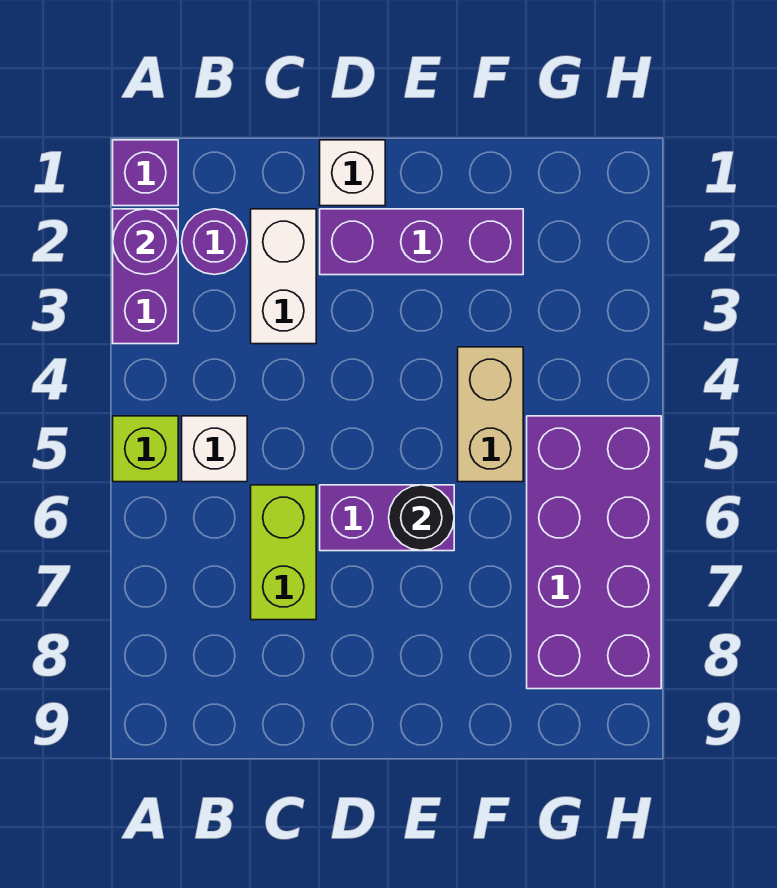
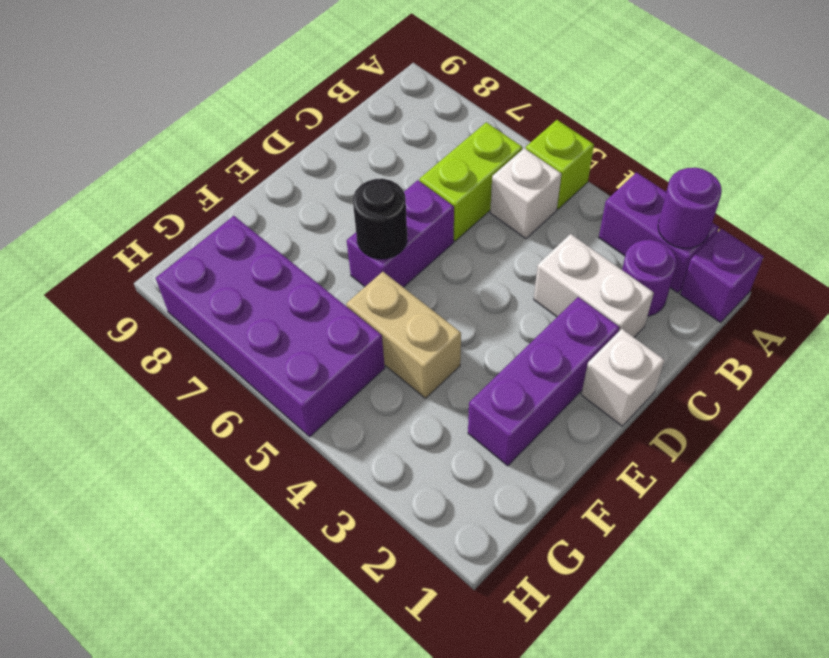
lime 1x2 brick [251,485,316,620] -> lime 1x2 brick turned to [420,122,522,241]

